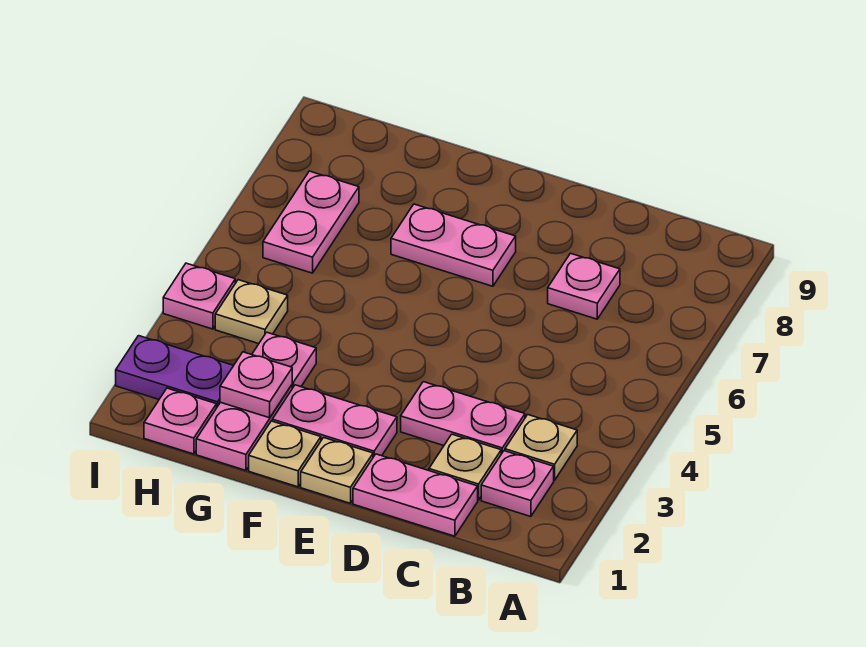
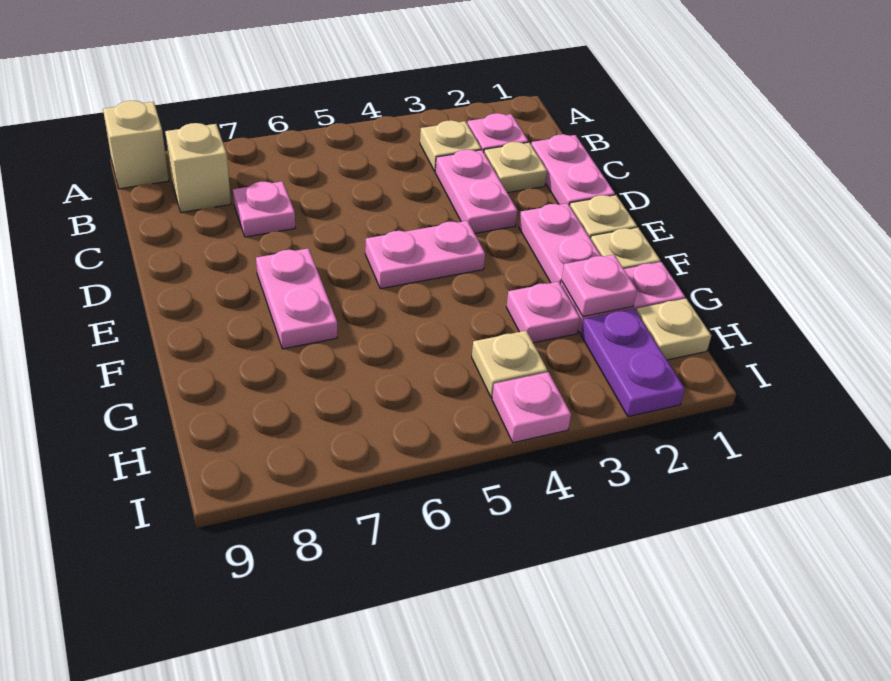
none -> tan 1x1 brick [103,101,169,189]
none -> tan 1x1 brick [165,123,231,213]
pink 1x1 plate [144,388,216,454] -> tan 1x1 plate [636,299,711,360]
pink 1x2 plate [263,171,359,273] -> pink 1x2 plate moved to [365,221,485,289]

